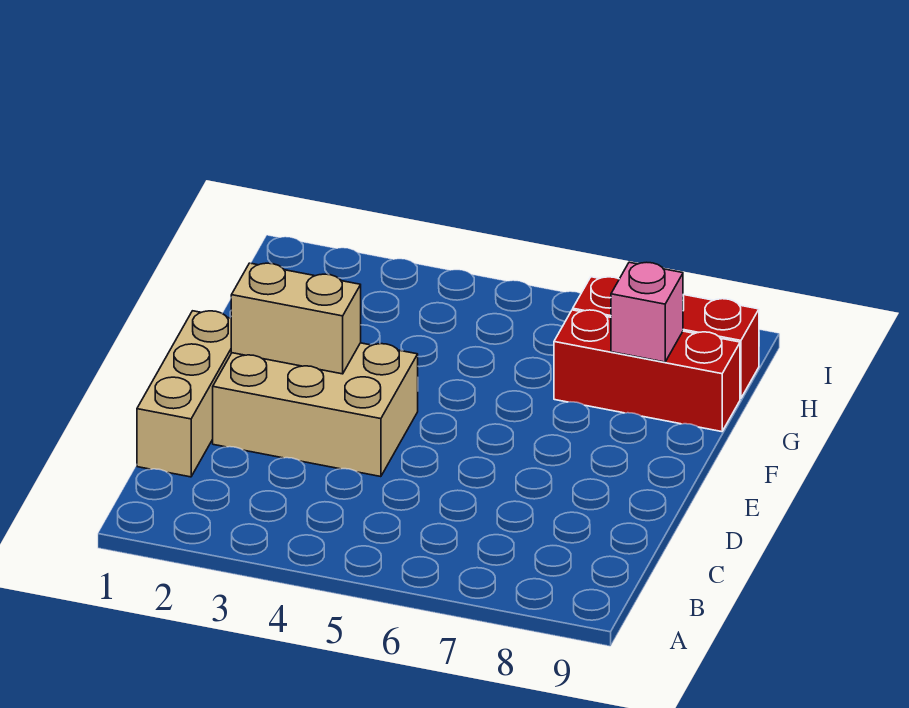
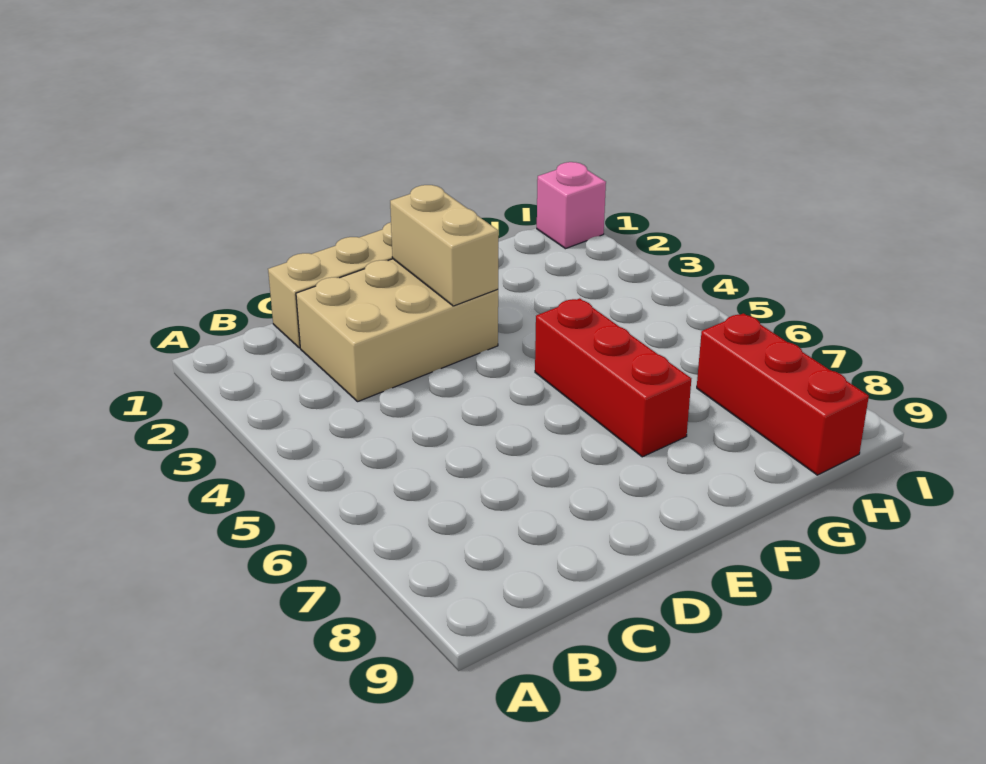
tan 2x3 brick [213,343,418,477] -> tan 2x3 brick turned to [296,259,498,401]
red 1x3 brick [554,310,740,432] -> red 1x3 brick moved to [535,298,691,457]
pink 1x1 brick [611,262,683,362] -> pink 1x1 brick moved to [537,162,606,249]

